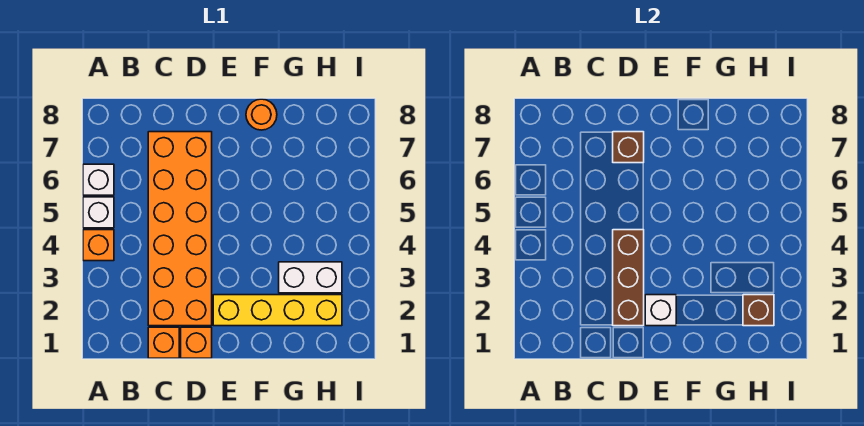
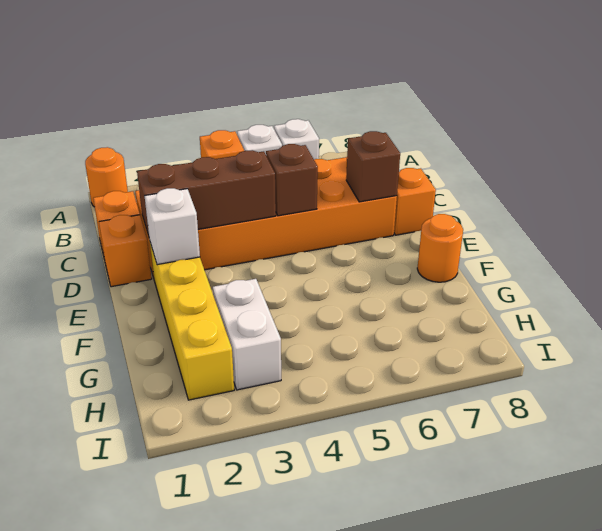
none -> orange 1x1 round brick [85,147,128,207]
none -> orange 1x1 brick [394,168,436,235]
brown 1x1 brick [743,295,774,326] -> brown 1x1 brick moved to [266,144,318,216]

